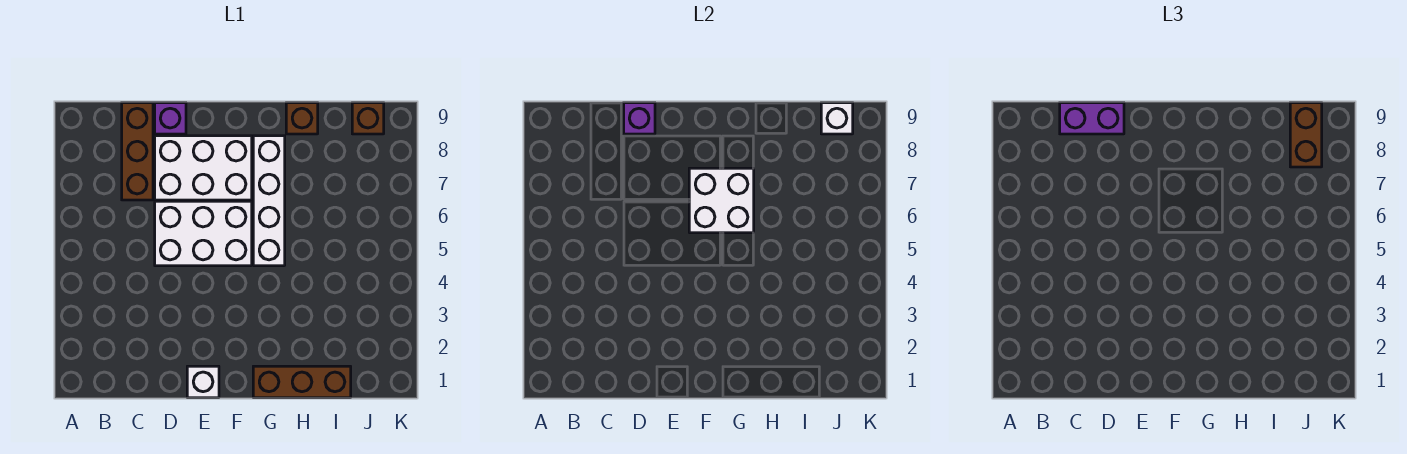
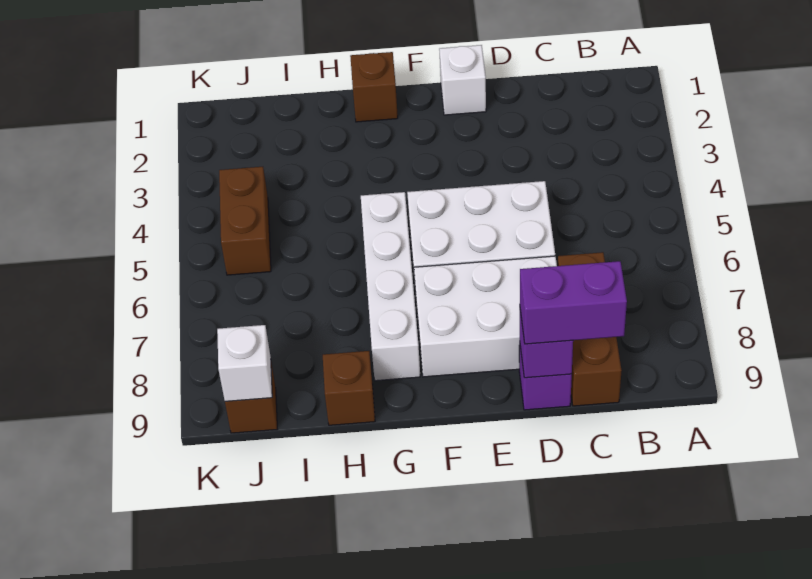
white 2x2 brick [689,168,754,233] -> none
brown 1x3 brick [253,366,351,398] -> brown 1x1 brick [350,52,398,122]
brown 1x2 brick [1290,103,1322,167] -> brown 1x2 brick moved to [219,167,271,275]

